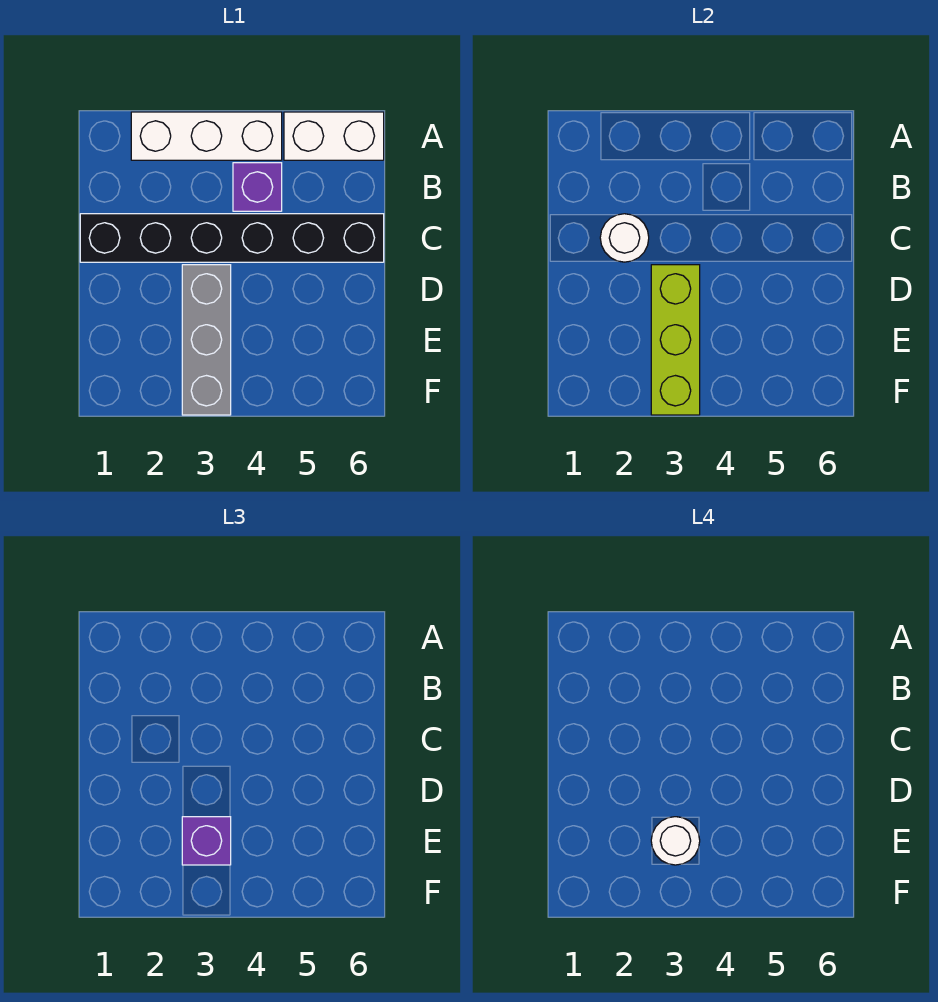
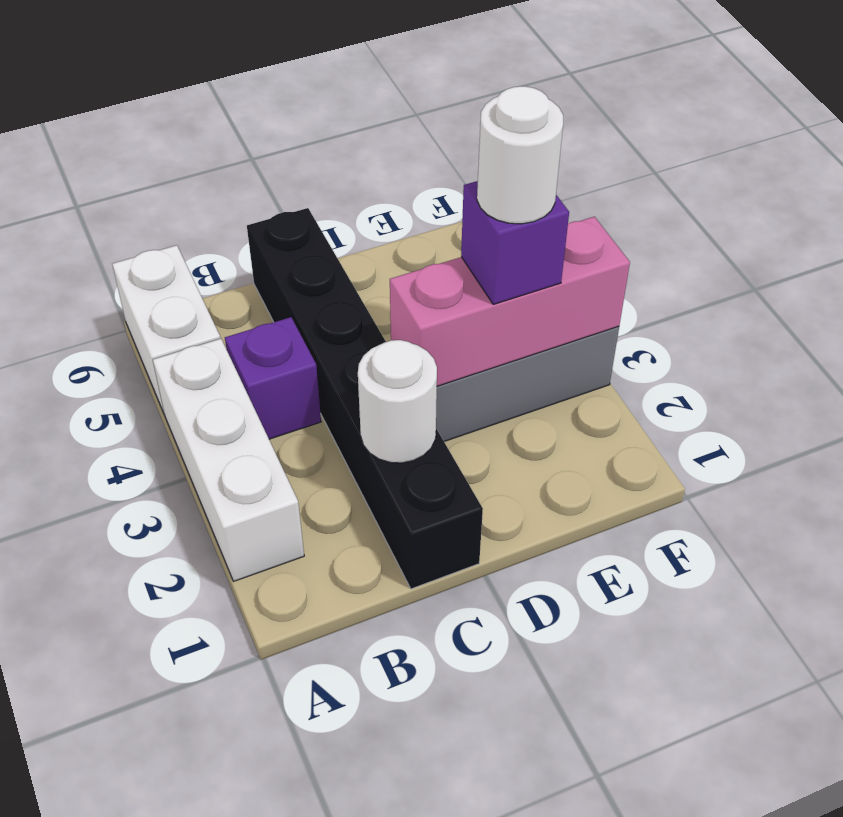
lime 1x3 brick [651,265,700,415] -> pink 1x3 brick [390,217,630,386]

